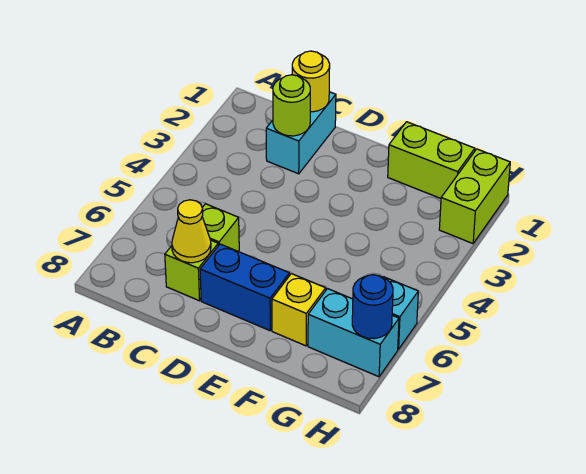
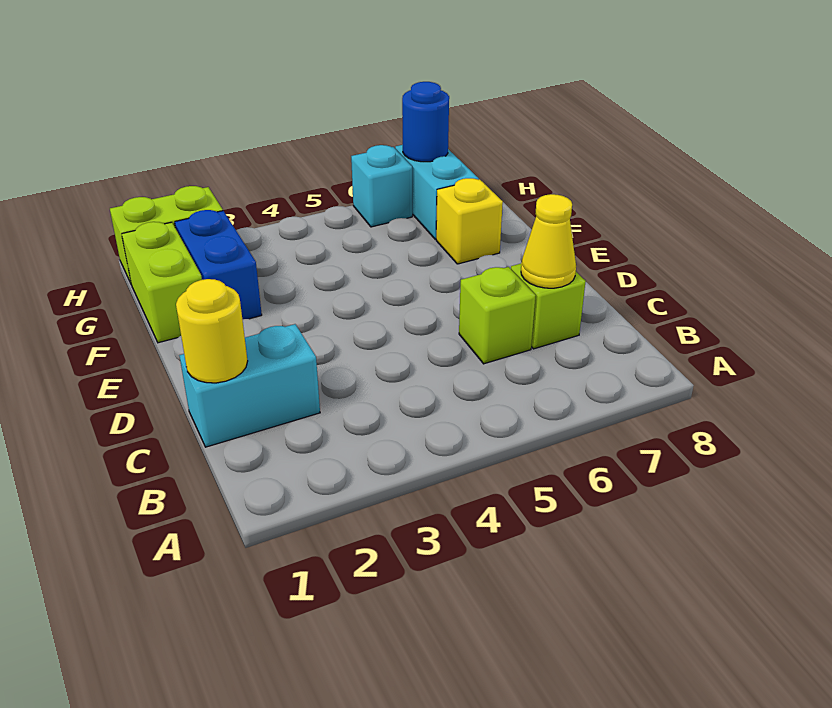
lime 1x1 round brick [273,75,310,136] -> none
blue 1x2 brick [200,244,289,331] -> blue 1x2 brick moved to [175,210,262,319]

